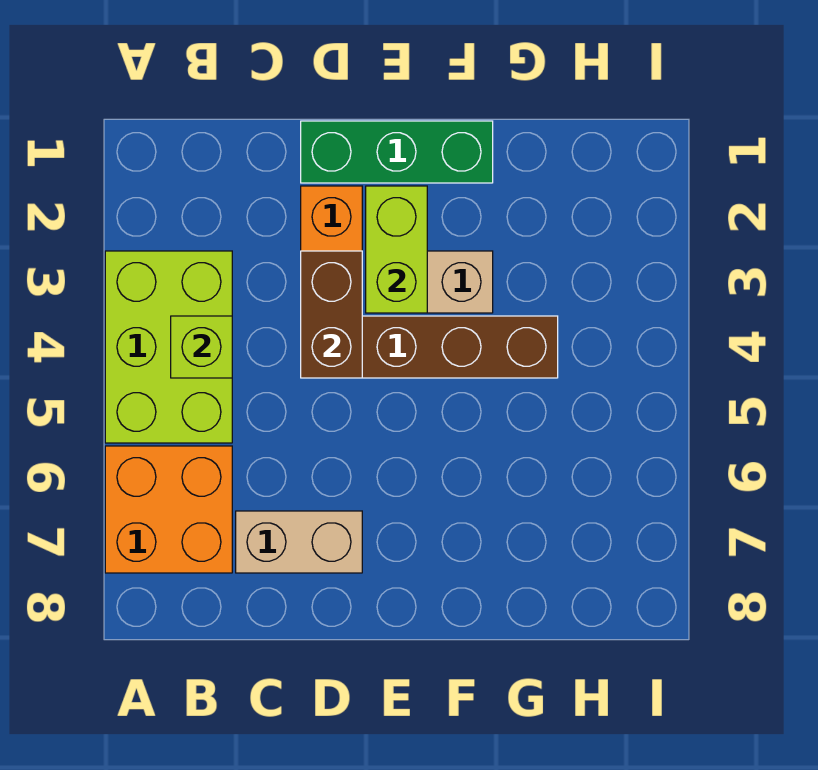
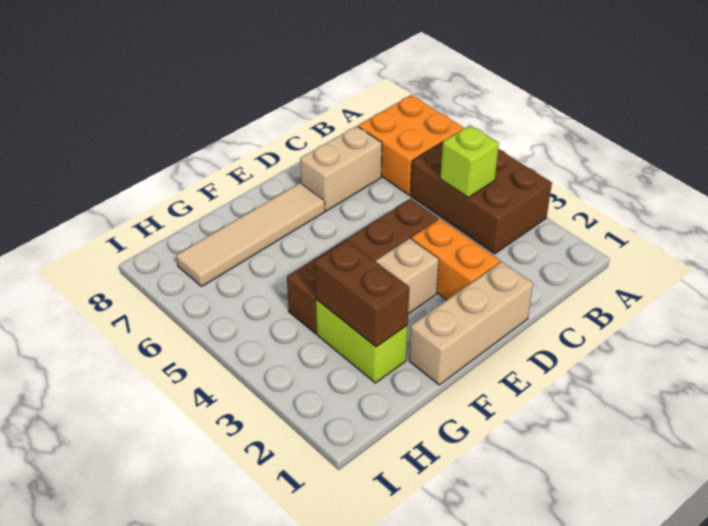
lime 2x3 brick [105,251,232,443] -> brown 2x3 brick [410,142,552,254]
green 1x3 brick [301,121,493,183] -> tan 1x3 brick [409,262,533,385]
brown 1x2 brick [301,251,362,378] -> brown 1x2 brick moved to [315,241,409,347]
lime 1x2 brick [366,186,427,313] -> lime 1x2 brick moved to [316,300,408,383]
none -> tan 1x4 tile [176,183,325,286]

